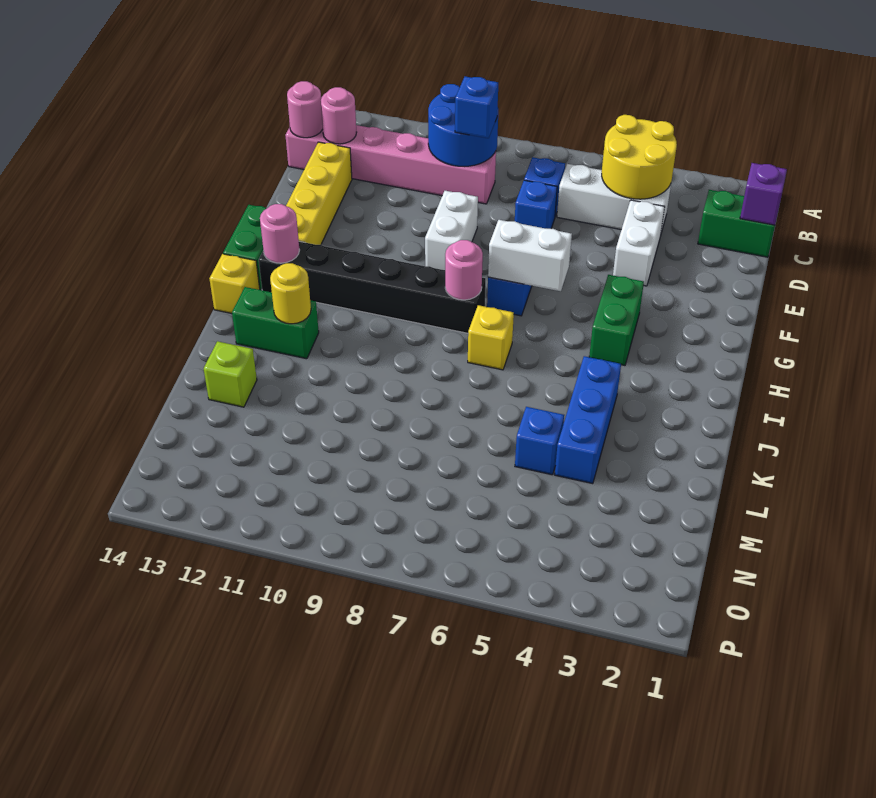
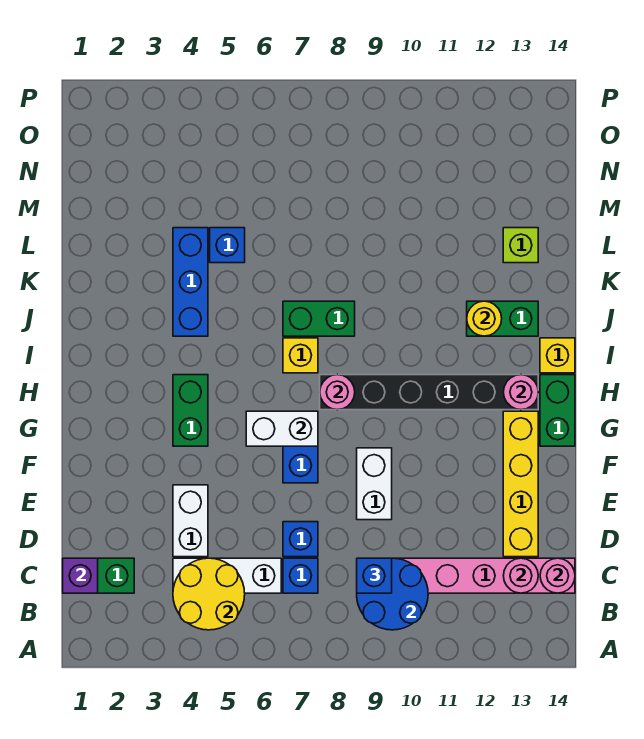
none -> green 1x2 brick [283,301,355,336]

